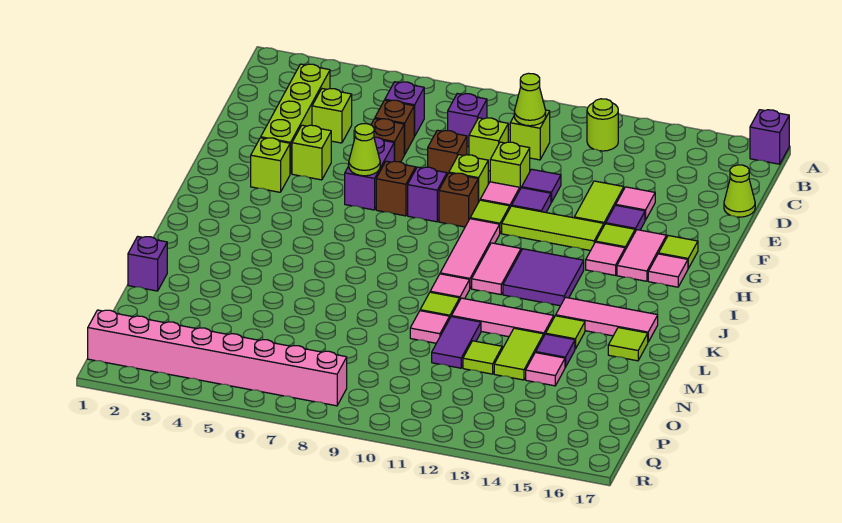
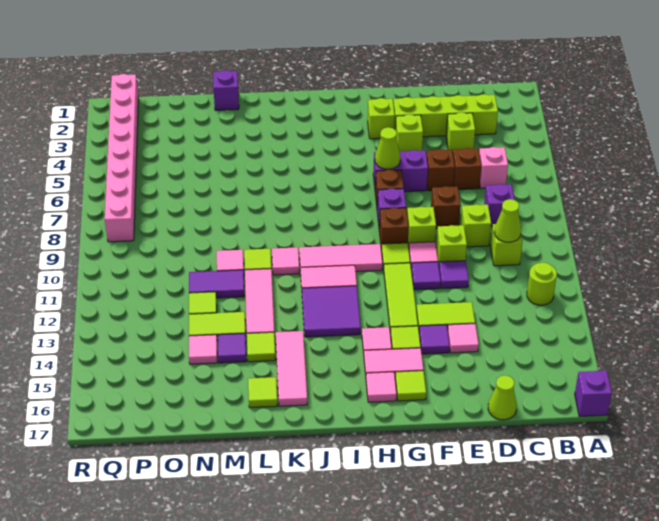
purple 1x1 brick [385,82,424,136] -> pink 1x1 brick [479,147,508,189]

